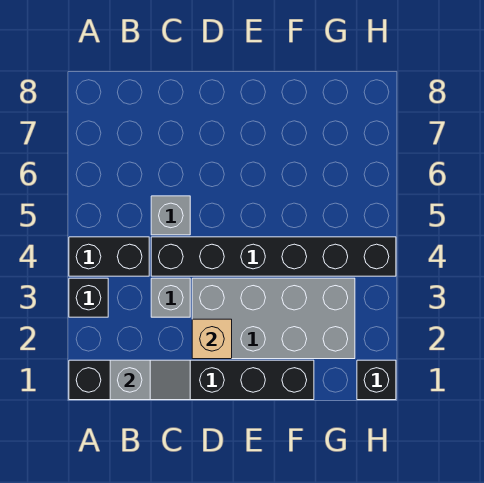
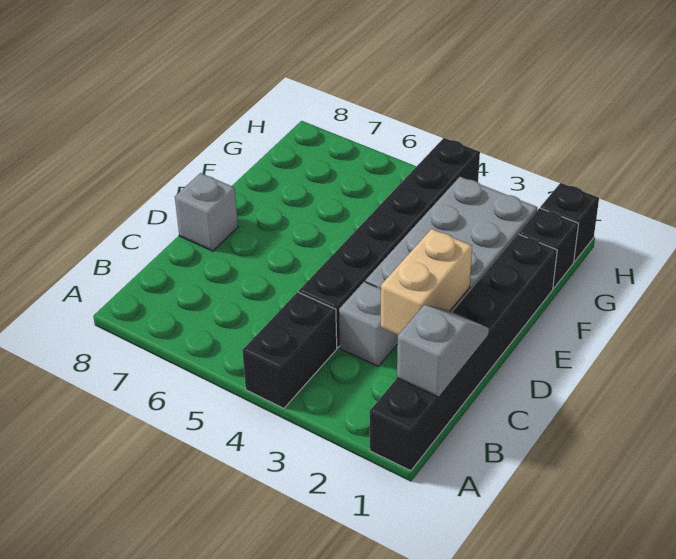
black 1x1 brick [69,278,108,317] -> black 1x1 brick moved to [519,208,579,289]
grey 1x1 brick [151,196,190,235] -> grey 1x1 brick moved to [175,173,238,251]
tan 1x1 brick [192,319,232,359] -> tan 1x2 brick [381,229,472,335]

